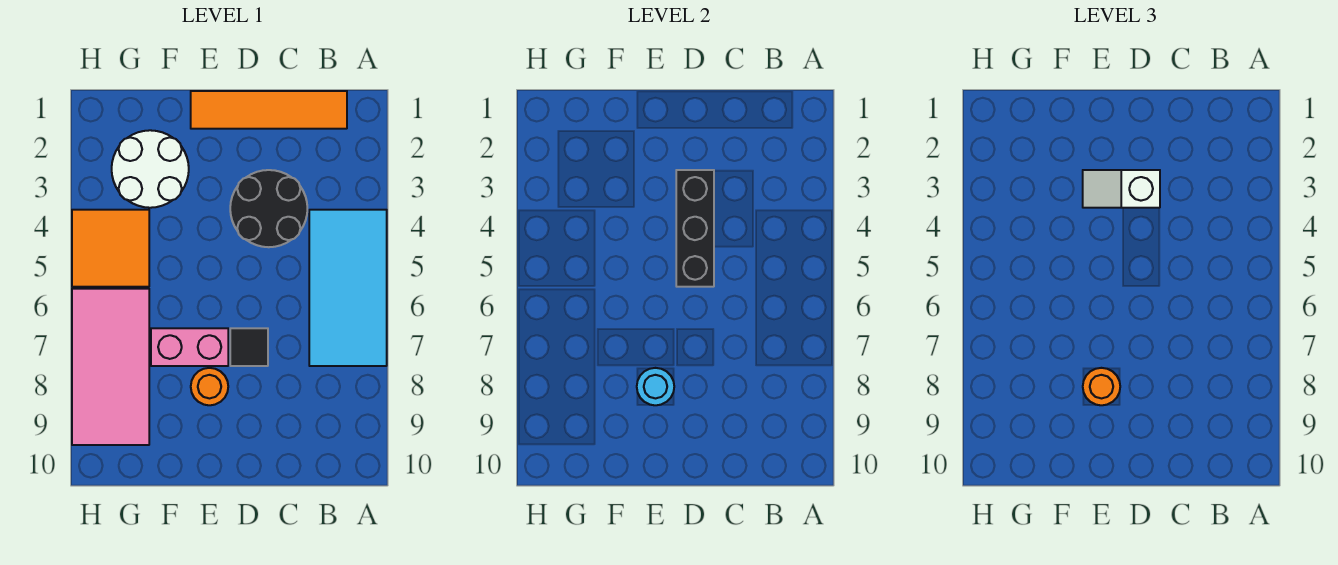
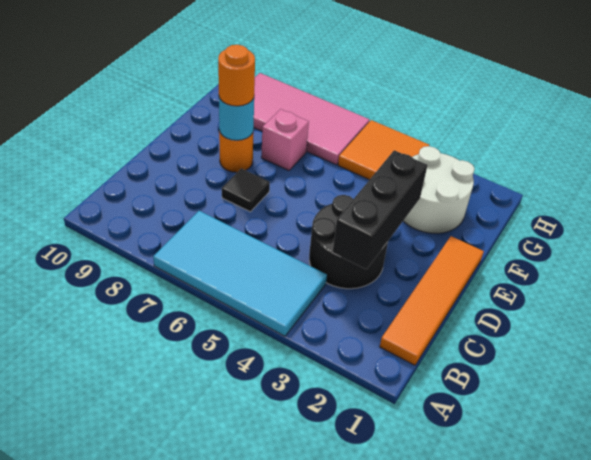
black 1x3 brick [676,170,714,287] -> black 1x3 brick turned to [333,150,428,269]
white 1x2 slope [1083,170,1160,208] -> none
pink 1x2 brick [151,328,228,366] -> pink 1x1 brick [261,109,309,171]

